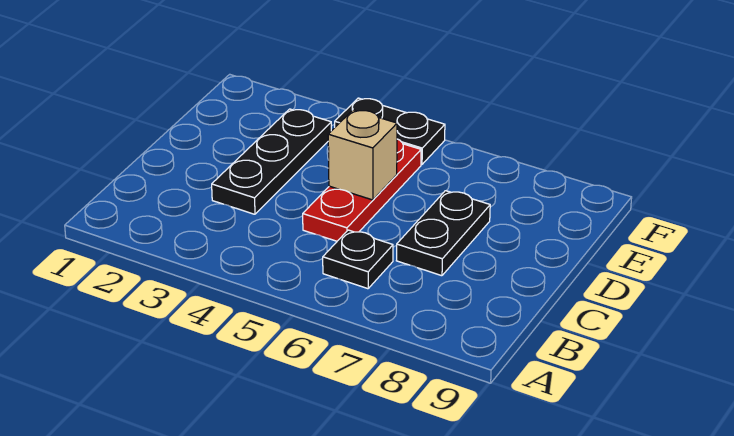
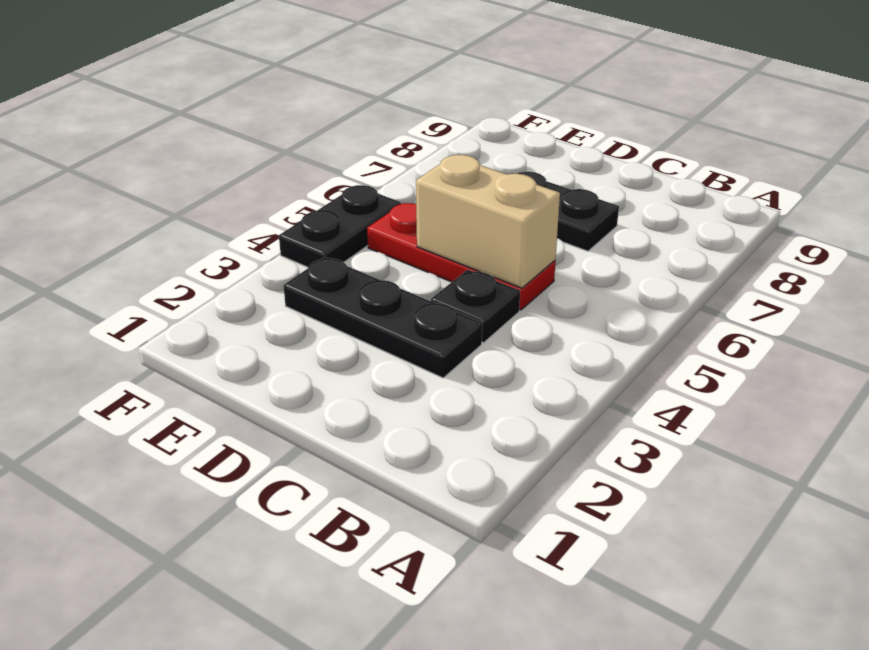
black 1x1 plate [323,230,393,289] -> black 1x1 plate moved to [431,270,520,343]
tan 1x1 brick [328,110,397,200] -> tan 1x2 brick [416,155,560,288]

